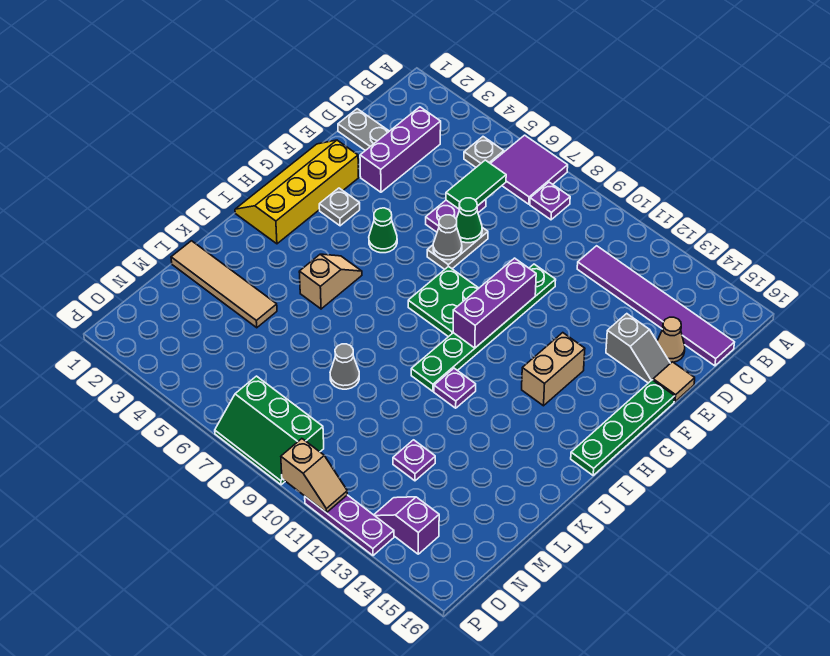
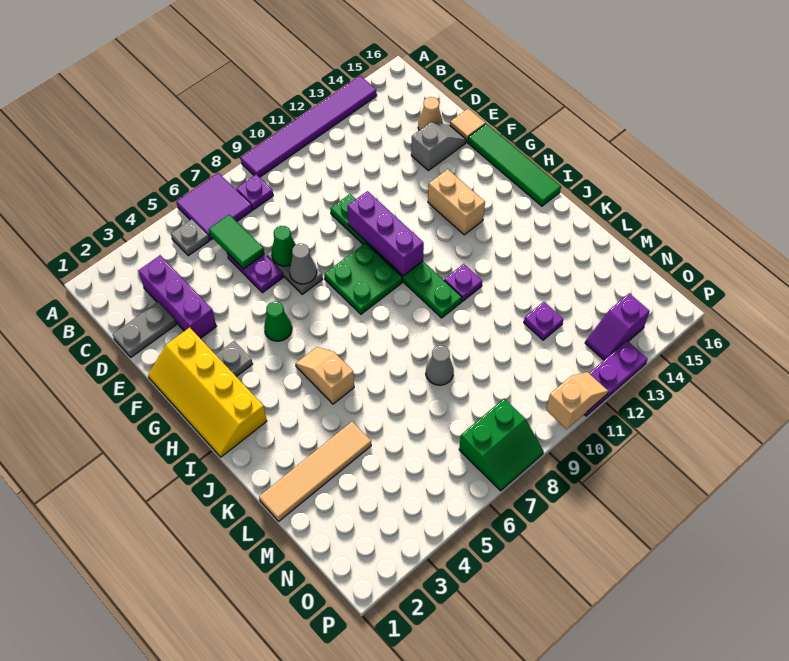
purple 1x6 tile [577,246,735,366] -> purple 1x6 tile moved to [241,76,377,177]
green 1x4 plate [571,380,675,475] -> green 1x4 tile [468,124,561,206]
green 2x3 slope [215,376,324,485] -> green 2x2 slope [459,399,544,491]

